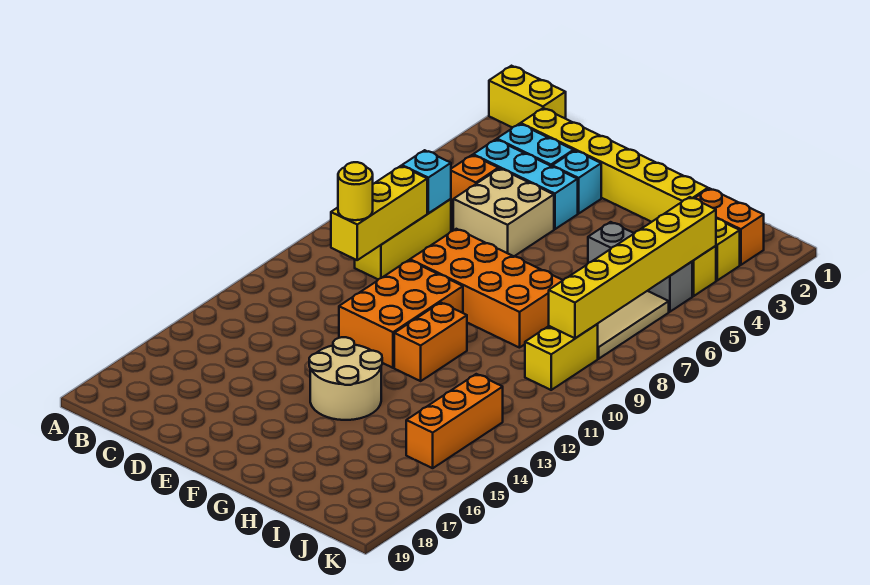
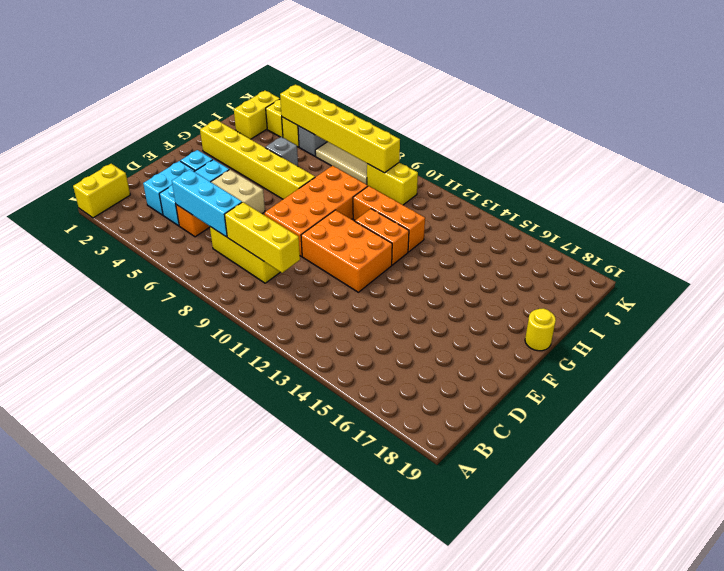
yellow 1x6 brick [521,108,708,222] -> yellow 1x6 brick turned to [200,120,315,199]
cyan 1x1 brick [402,150,451,213] -> cyan 1x3 brick [172,170,242,237]
yellow 1x1 round brick [338,162,373,220] -> yellow 1x1 round brick moved to [525,308,556,351]
tan 2x2 round brick [309,337,382,420] -> none
orange 1x2 brick [695,188,764,265] -> yellow 1x2 brick [234,91,280,139]
orange 1x3 brick [406,374,503,468] -> orange 1x3 brick moved to [353,186,425,252]

